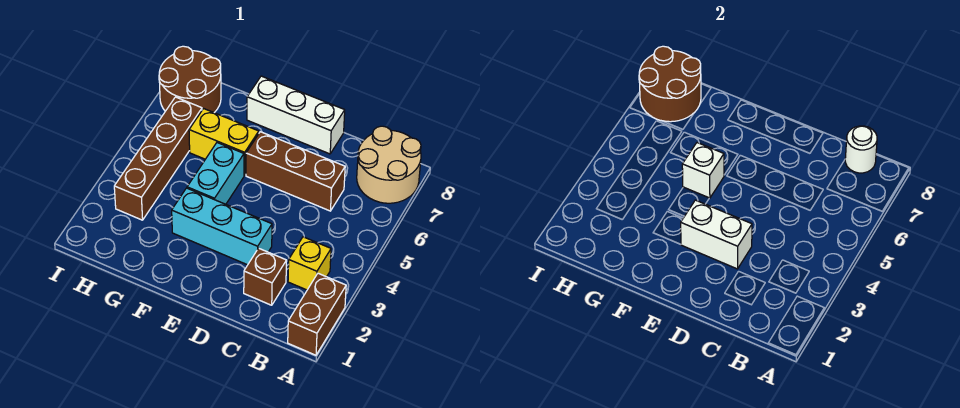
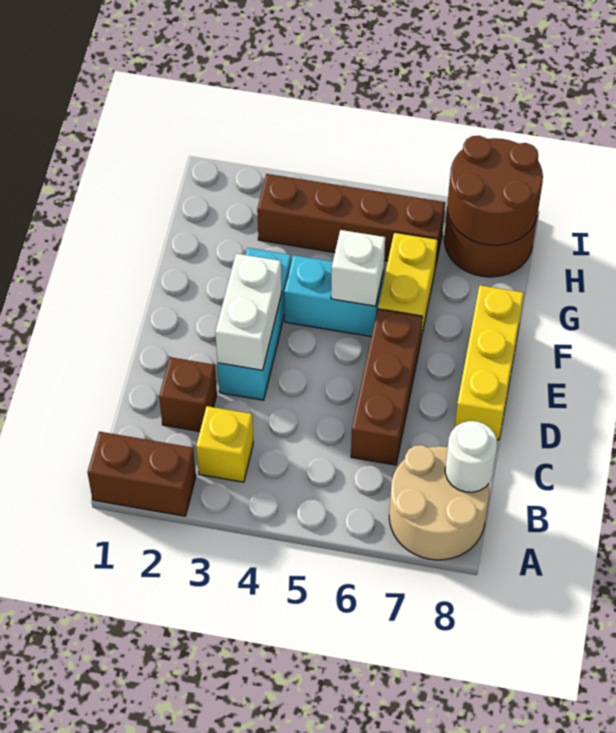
white 1x3 brick [247,76,345,154] -> yellow 1x3 brick [455,285,524,440]

